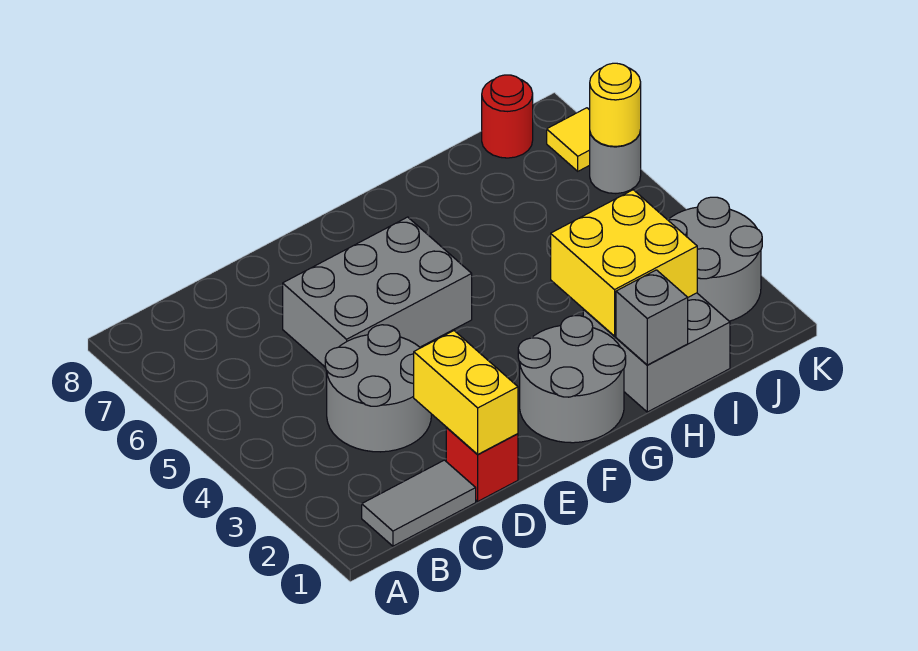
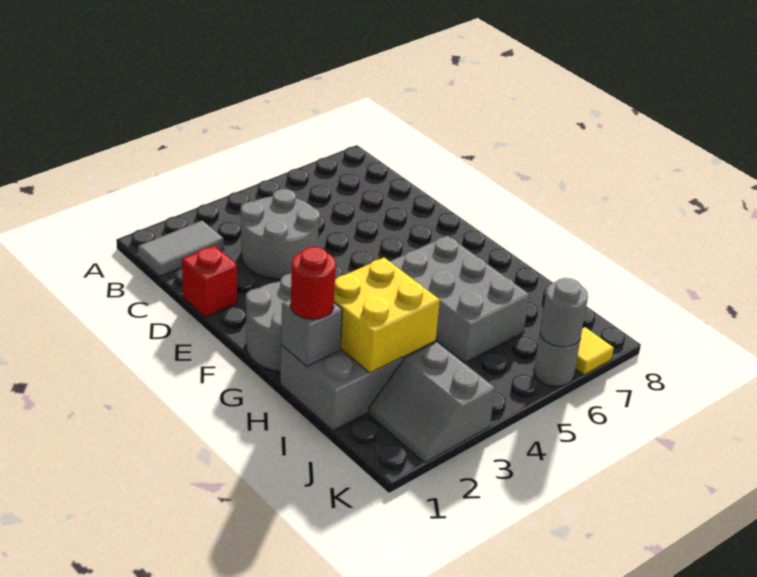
grey 1x2 tile [362,460,476,546] -> grey 1x2 tile turned to [138,221,224,277]
yellow 1x2 brick [414,331,518,455] -> none
grey 2x3 brick [283,217,472,367] -> grey 2x3 brick moved to [390,236,529,363]
grey 2x2 round brick [668,197,762,321] -> grey 2x2 slope [369,342,495,463]
red 1x1 round brick [482,75,533,158] -> red 1x1 round brick moved to [291,247,336,319]
yellow 1x1 round brick [590,63,641,146] -> grey 1x1 round brick [540,278,588,347]

